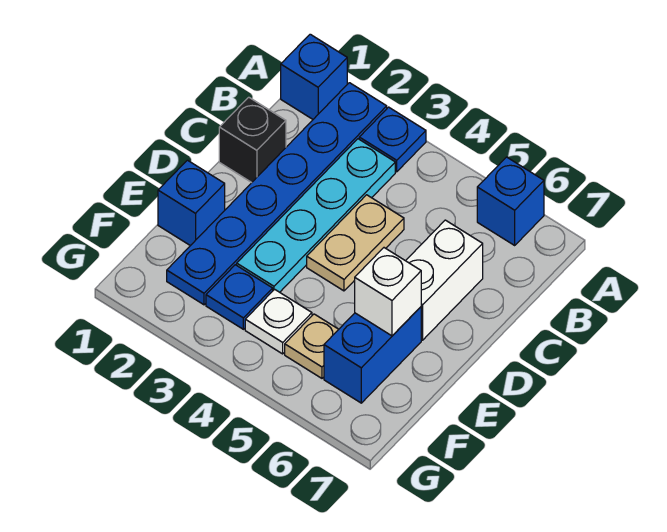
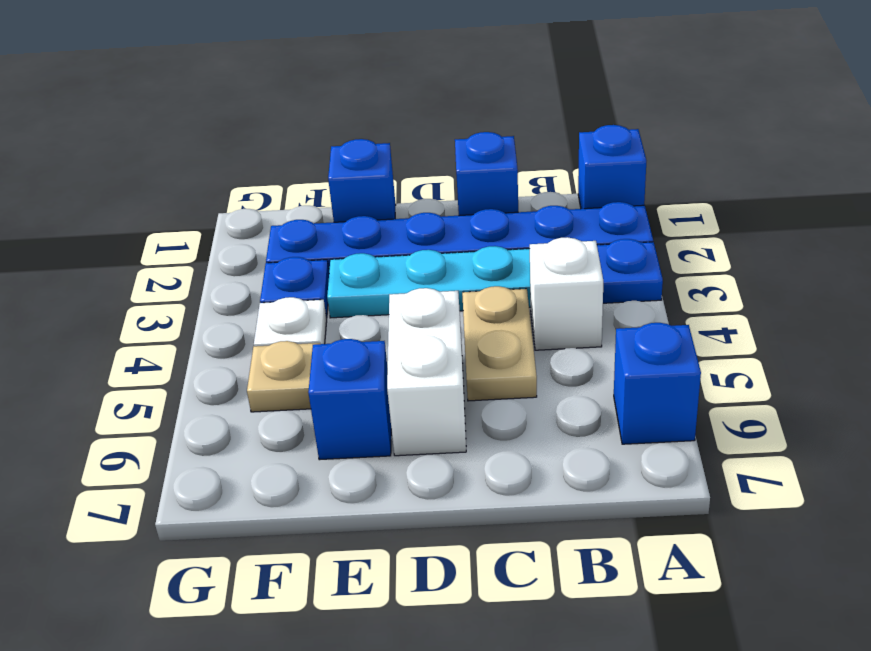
black 1x1 brick [219,97,286,183] -> blue 1x1 brick [455,132,518,216]
tan 1x2 plate [307,195,404,291] -> tan 1x2 plate turned to [462,286,537,401]
white 1x2 brick [406,220,483,340] -> white 1x2 brick turned to [387,288,466,456]
blue 1x2 brick [324,307,421,403] -> blue 1x1 brick [308,339,391,460]
white 1x1 brick [355,248,421,336] -> white 1x1 brick moved to [530,237,603,350]

